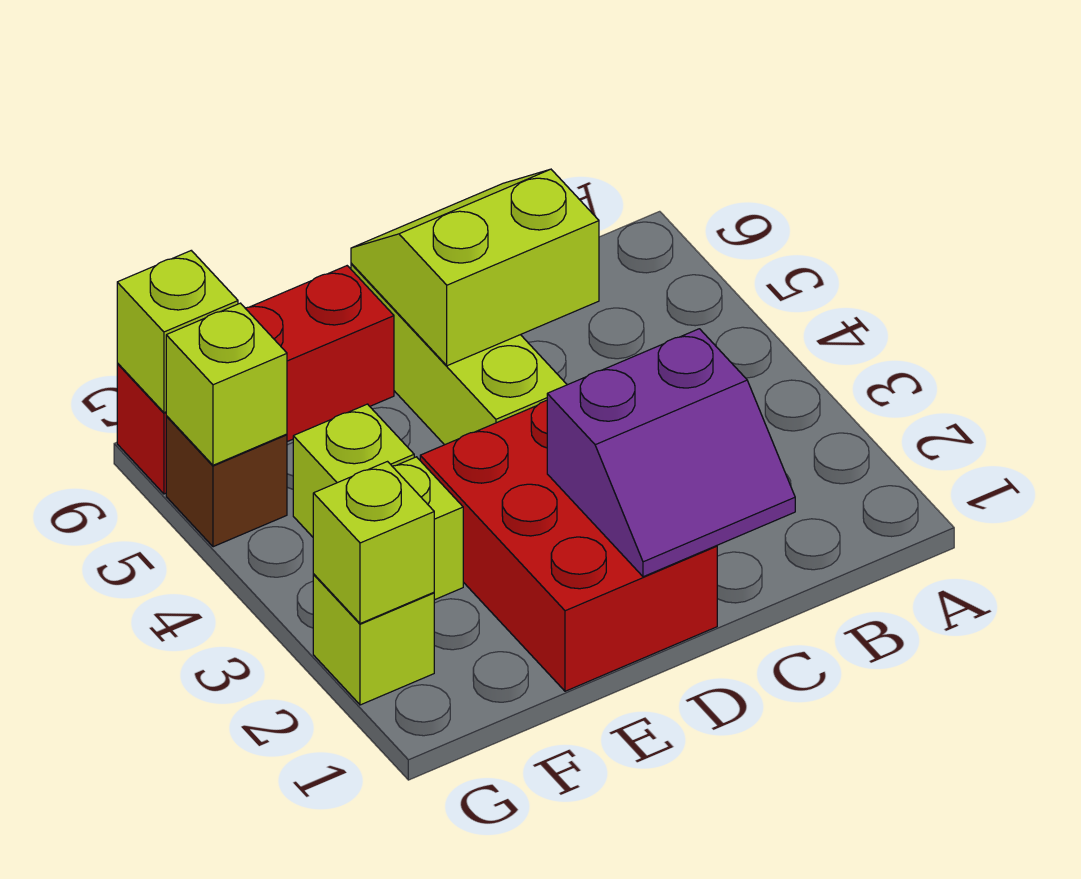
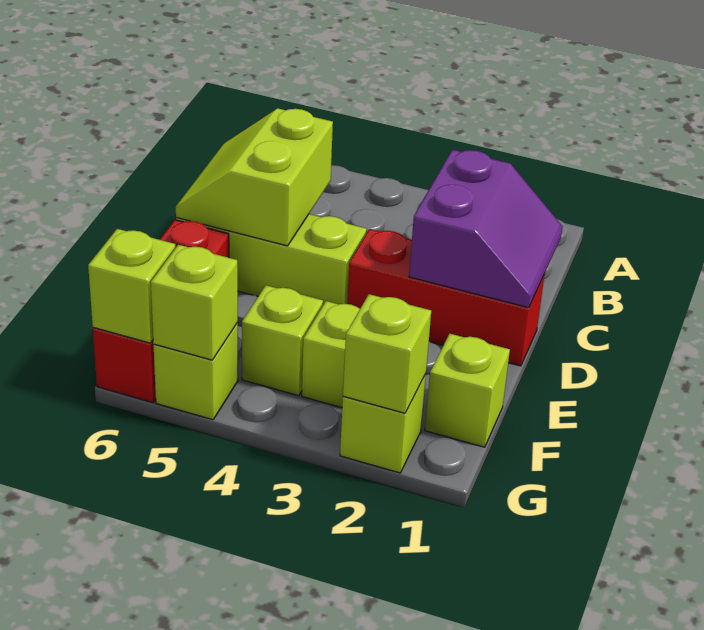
red 2x3 brick [420,400,717,691] -> red 1x3 brick [347,229,545,366]
none -> lime 1x1 brick [425,334,510,447]
brown 1x1 brick [166,416,287,547] -> lime 1x1 brick [154,323,238,420]

